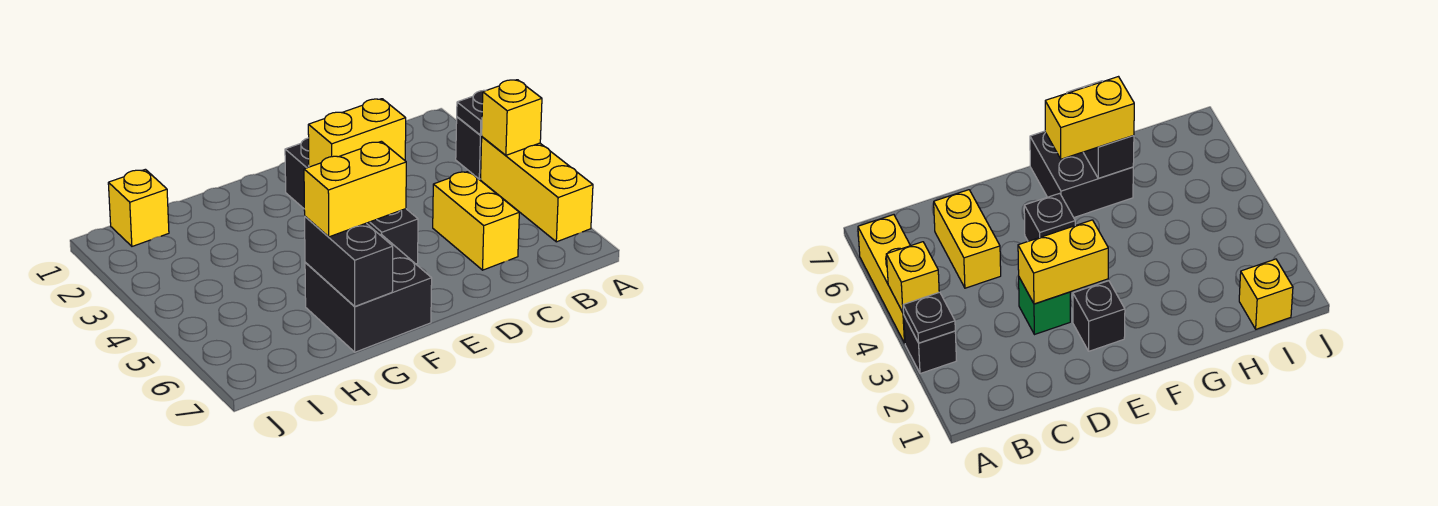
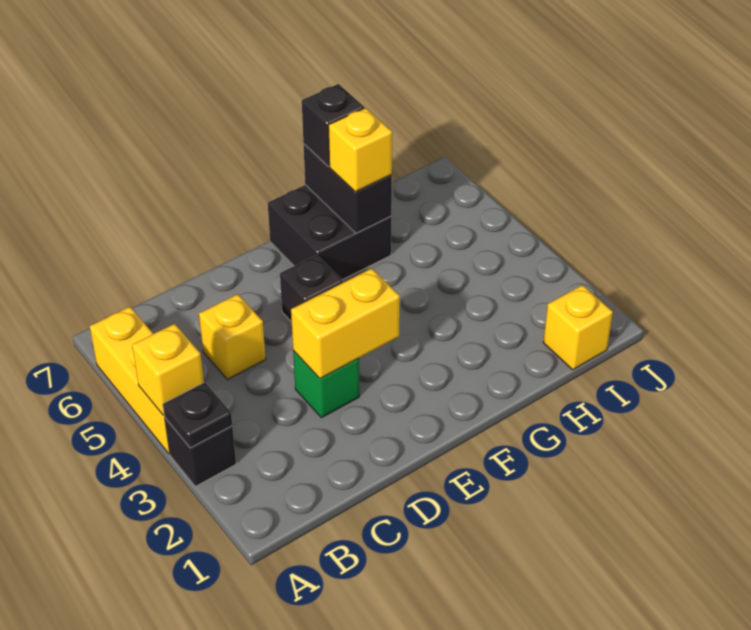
yellow 1x2 brick [433,171,519,270] -> yellow 1x1 brick [199,294,266,379]
black 1x1 brick [285,138,309,208] -> black 1x1 brick moved to [302,84,364,166]
yellow 1x2 brick [304,141,406,237] -> yellow 1x1 brick [328,108,392,192]

